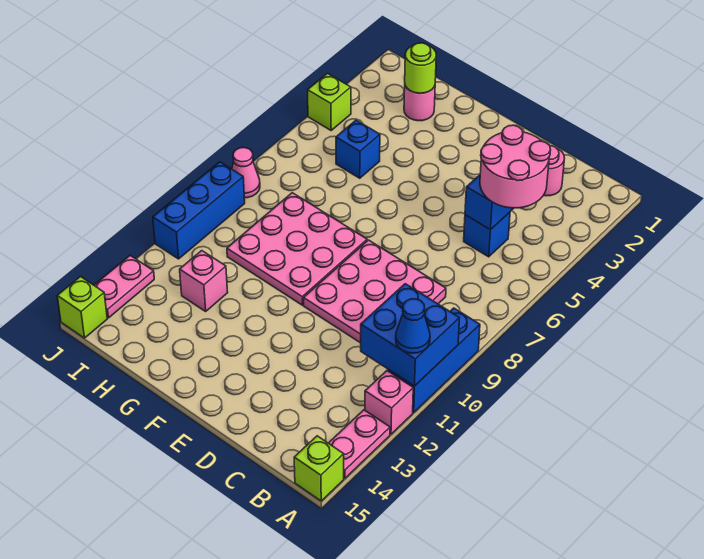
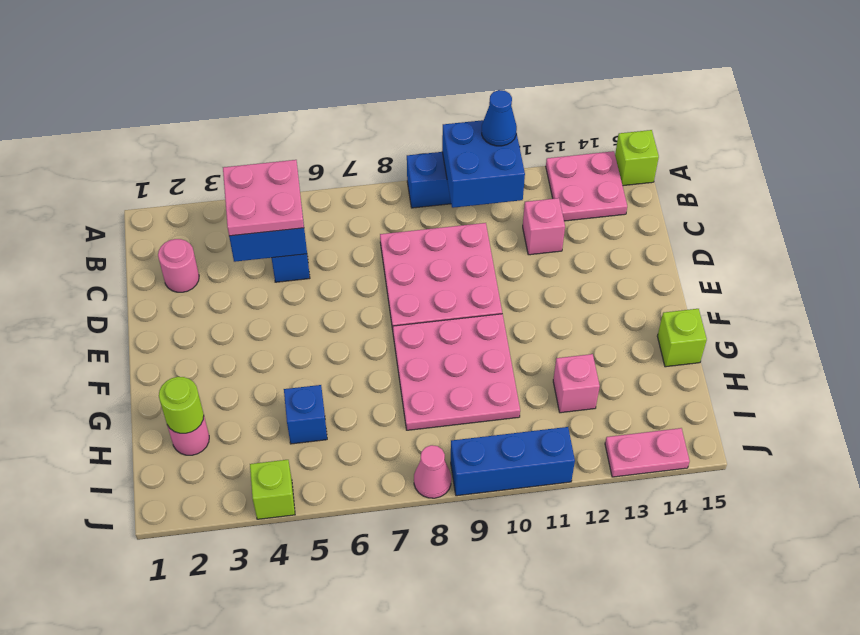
pink 1x1 brick [365,371,413,434] -> pink 1x1 brick moved to [523,198,565,255]
pink 1x2 plate [329,410,390,478] -> pink 2x2 plate [546,151,627,221]
pink 2x2 round brick [480,125,550,208] -> pink 2x2 plate [223,160,304,236]
lime 1x1 brick [57,277,107,338] -> lime 1x1 brick moved to [657,309,707,367]

